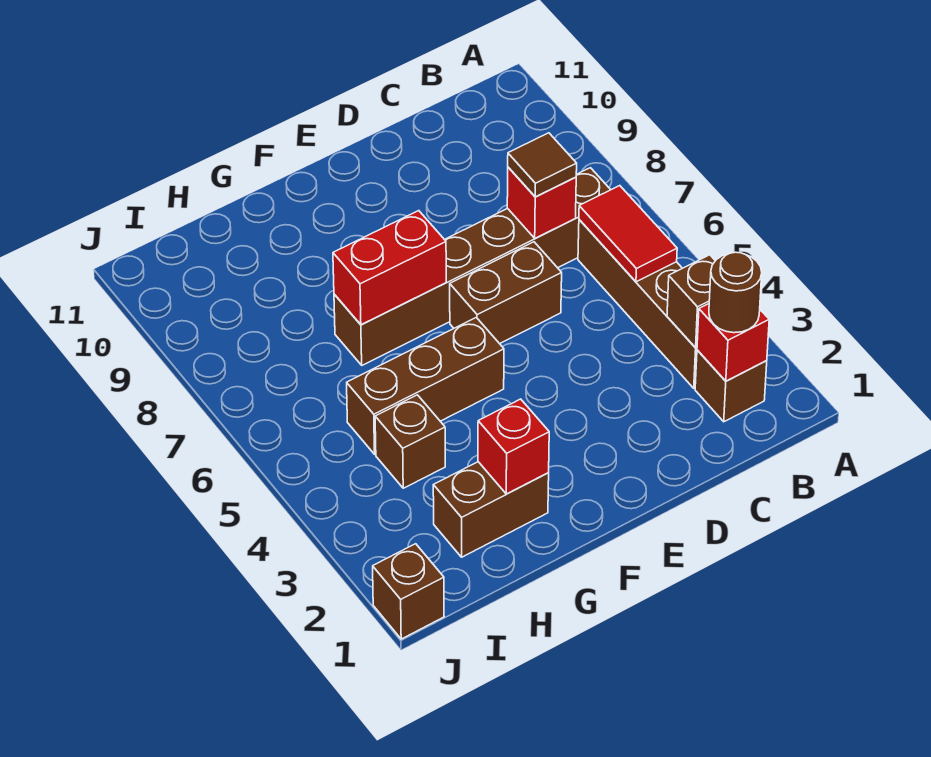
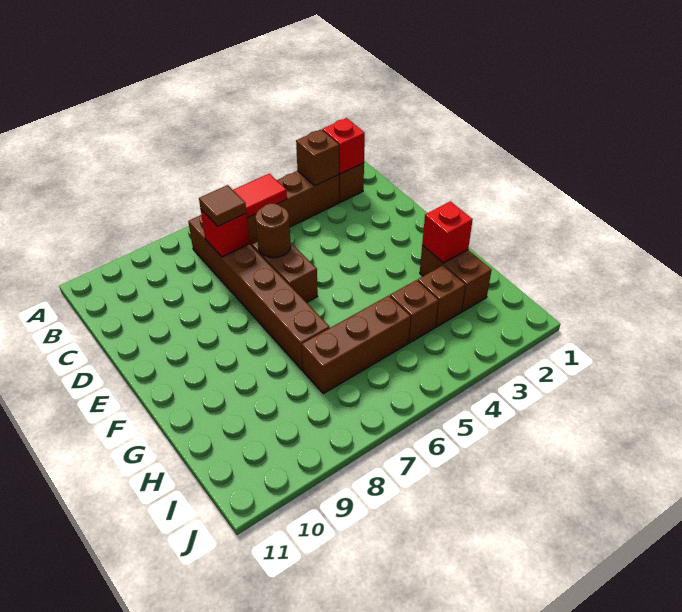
brown 1x1 round brick [709,252,762,333] -> brown 1x1 round brick moved to [255,203,291,258]
brown 1x3 brick [347,317,504,454] -> brown 1x3 brick turned to [302,296,411,394]
red 1x2 brick [333,211,446,325] -> none
brown 1x1 brick [373,544,444,639] -> brown 1x1 brick moved to [418,265,465,327]

